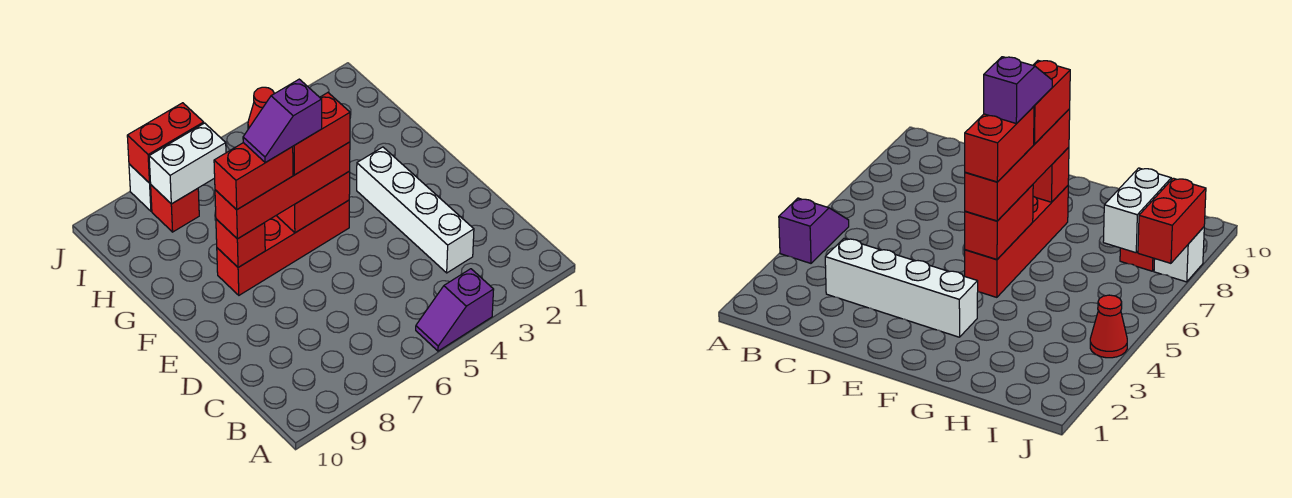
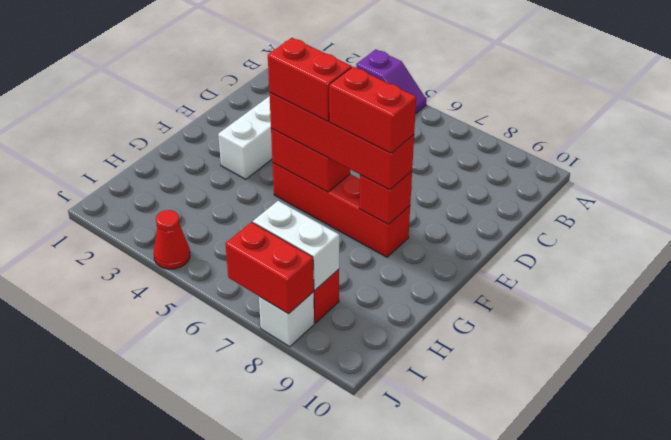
purple 1x2 slope [243,79,322,163] -> none

